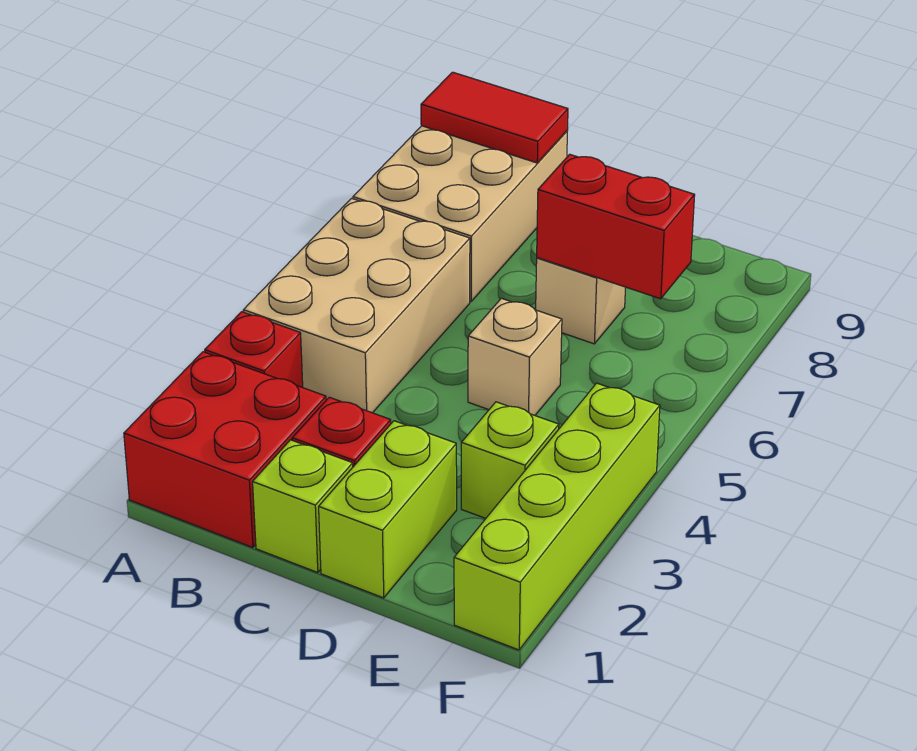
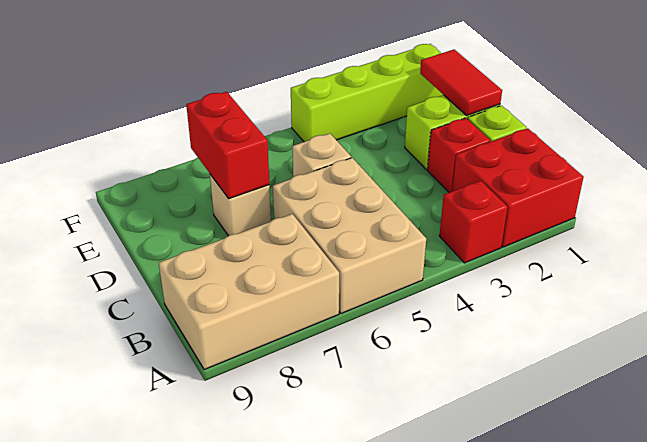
tan 2x3 brick [243,198,470,413] -> tan 2x3 brick turned to [273,158,426,314]
red 1x2 tile [421,72,568,163] -> red 1x2 tile moved to [420,49,502,116]
lime 1x1 brick [461,402,559,518] -> none

